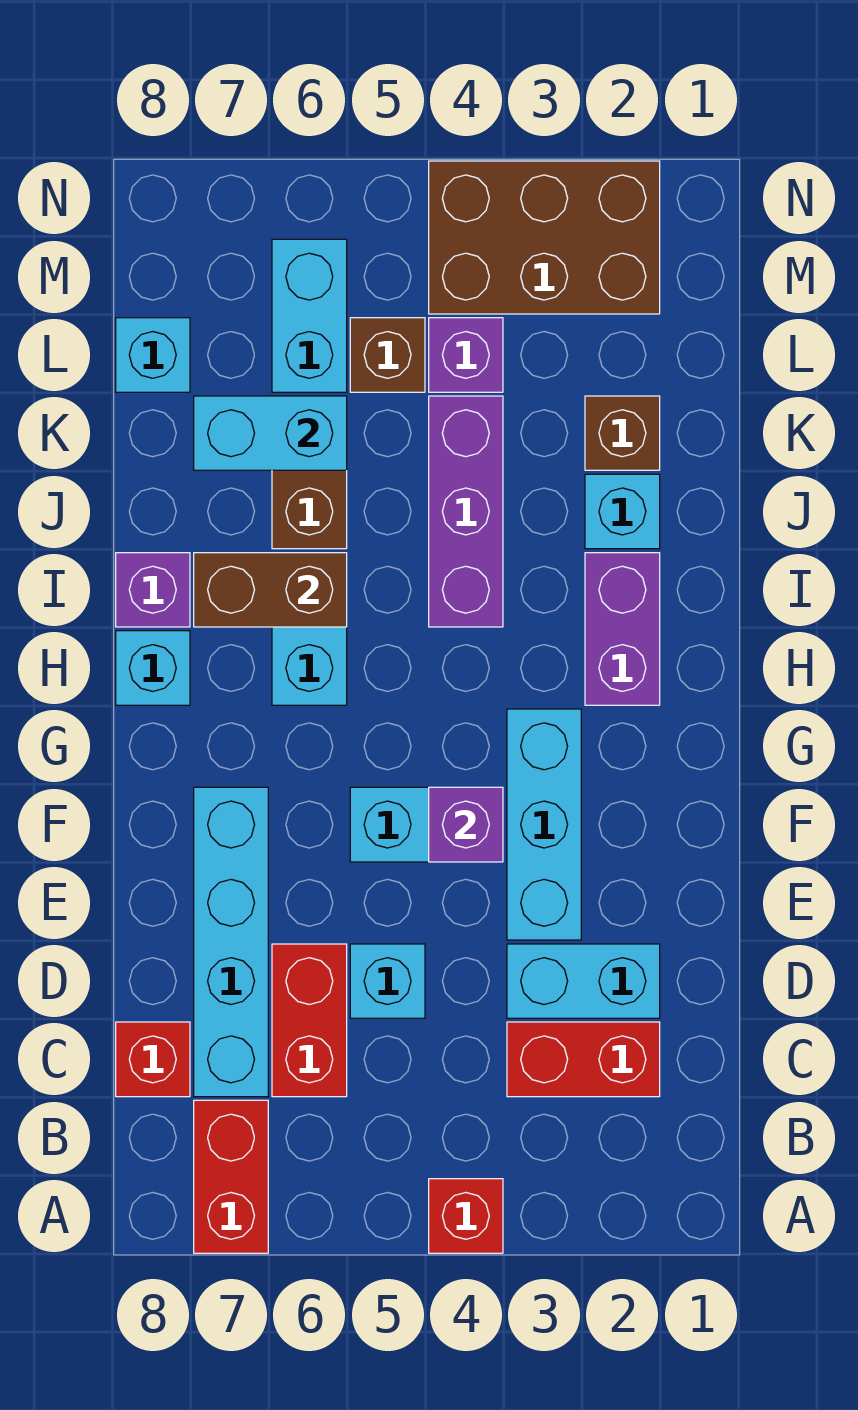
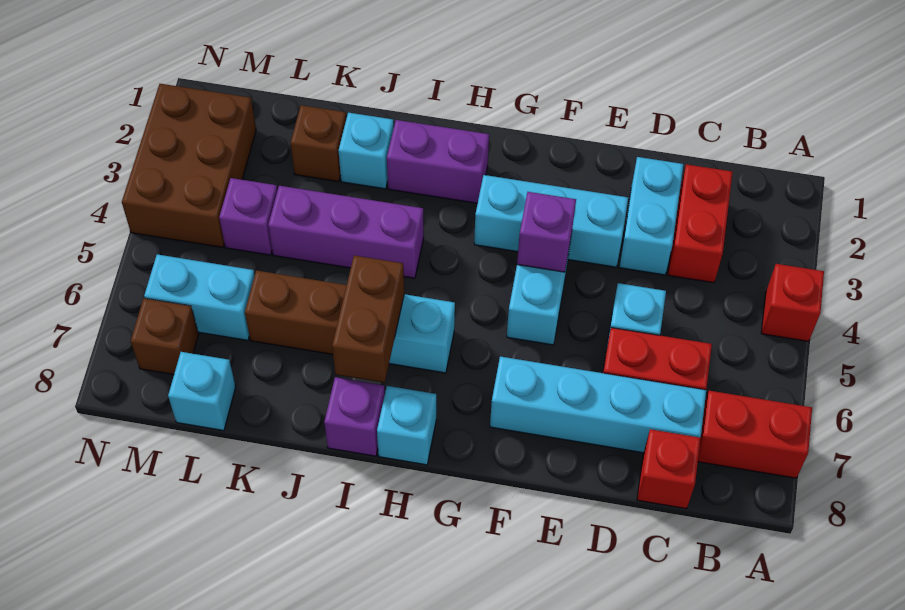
cyan 1x2 brick [194,396,347,470] -> none
brown 1x1 brick [350,318,425,392] -> brown 1x1 brick moved to [131,298,199,375]

